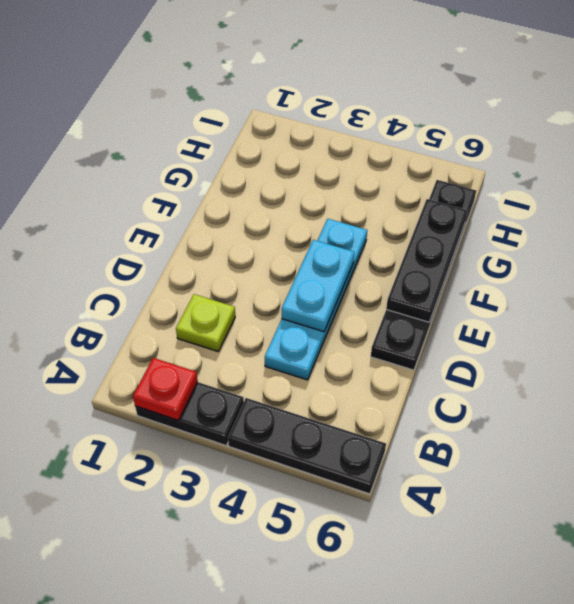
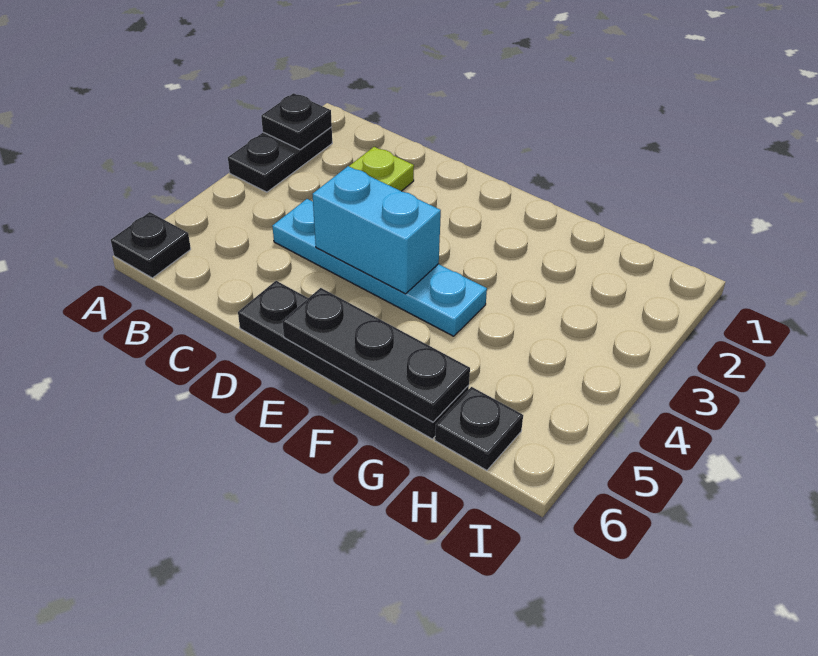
red 1x1 plate [133,358,198,420] -> black 1x1 plate [261,93,332,150]
black 1x3 plate [228,398,386,494] -> black 1x1 plate [111,212,191,278]
cyan 1x2 plate [282,240,354,332] -> cyan 1x2 brick [312,166,441,294]

